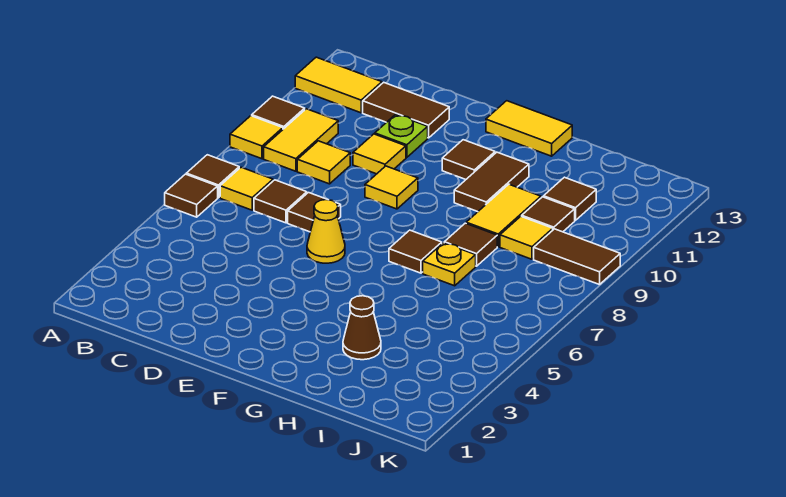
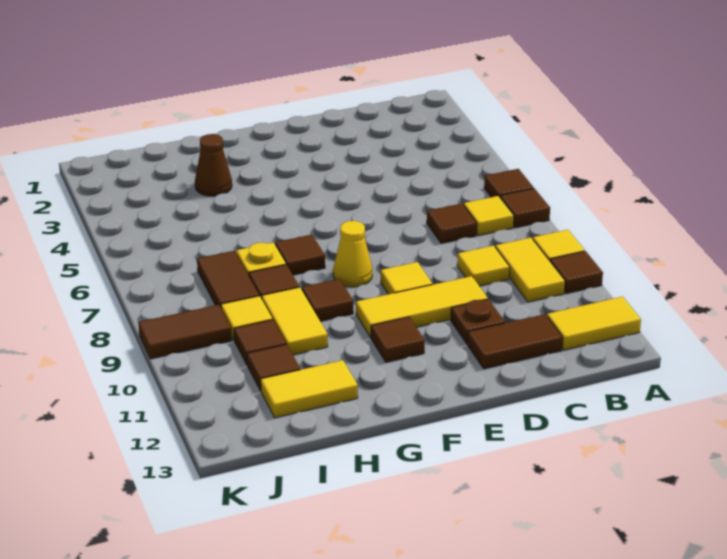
brown 1x1 tile [288,193,341,232] -> brown 1x1 tile moved to [302,279,353,321]
yellow 1x1 tile [353,134,406,174] -> yellow 1x3 tile [356,276,488,338]
lime 1x1 plate [375,114,428,157] -> brown 1x1 plate [451,299,505,344]
yellow 1x1 cone [307,200,345,263] -> yellow 1x1 cone moved to [333,221,372,287]
yellow 1x2 tile [486,101,572,156] -> yellow 1x2 tile moved to [261,360,358,418]
brown 1x2 tile [454,152,529,212] -> brown 1x2 tile moved to [197,251,259,307]

